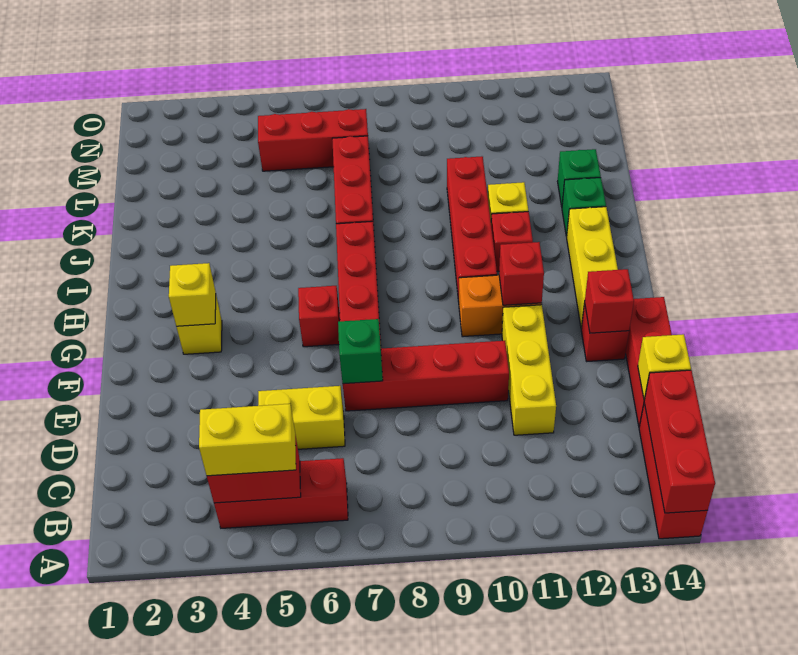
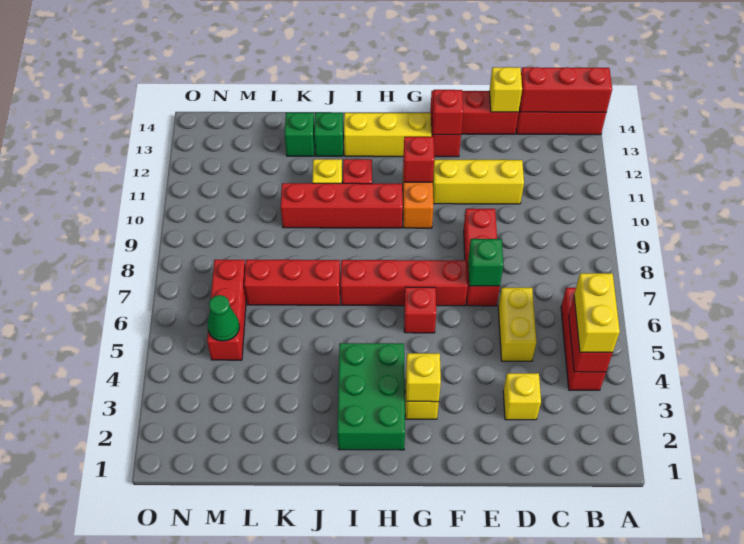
none -> yellow 1x1 brick [503,373,541,420]
red 1x4 brick [343,341,509,411] -> red 1x3 brick [464,209,500,306]
none -> green 2x3 brick [338,343,405,450]
none -> green 1x1 cone [208,295,240,341]

